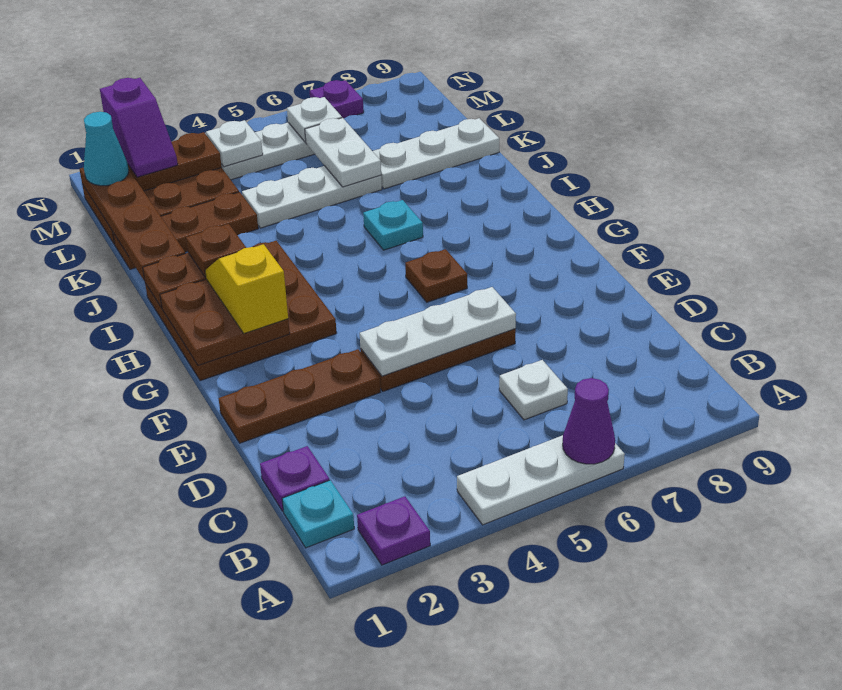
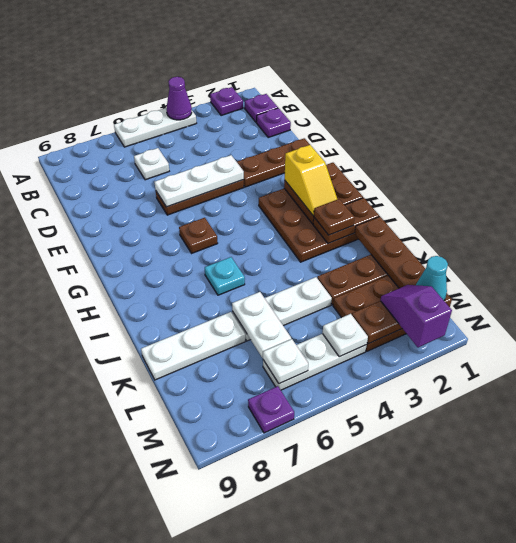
purple 1x1 cone [563,378,615,464] -> purple 1x1 cone moved to [166,77,192,120]
cyan 1x1 plate [282,480,354,548] -> purple 1x1 plate [245,94,278,122]

